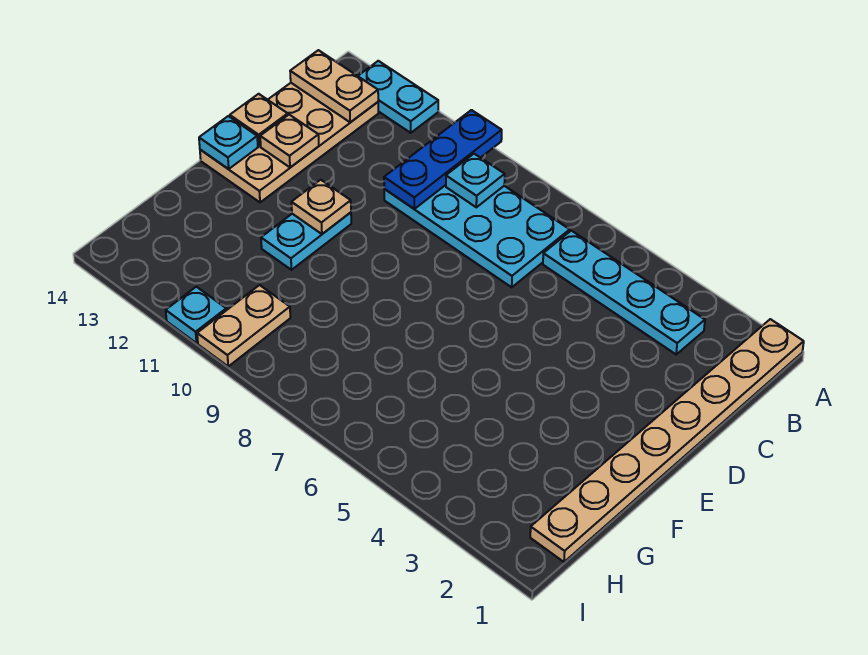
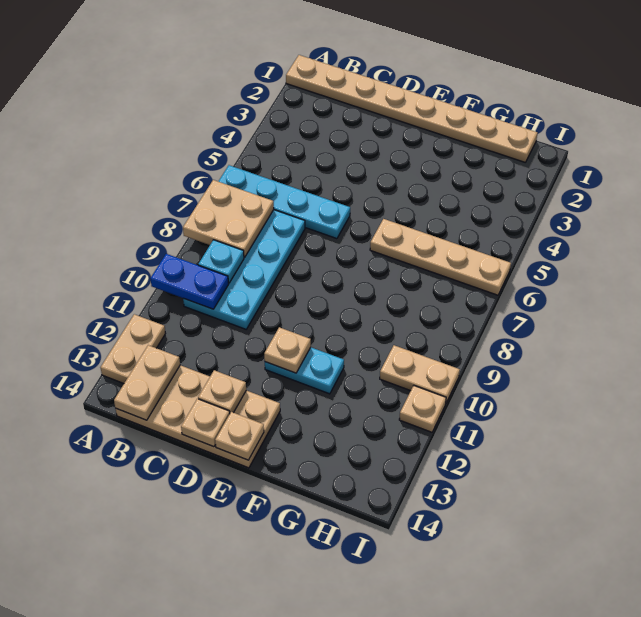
none -> tan 2x2 plate [183,180,274,257]
blue 1x3 plate [384,110,502,209] -> blue 1x2 plate [150,254,229,309]
cyan 1x2 plate [358,61,438,133] -> tan 1x2 plate [101,314,165,384]
cyan 1x4 plate [543,231,705,354] -> cyan 1x4 plate turned to [218,165,350,239]
cyan 1x1 plate [199,116,258,169] -> tan 1x1 plate [215,412,264,460]
none -> tan 1x4 plate [370,219,511,295]
cyan 1x1 plate [166,287,226,343] -> tan 1x1 plate [399,386,446,432]

